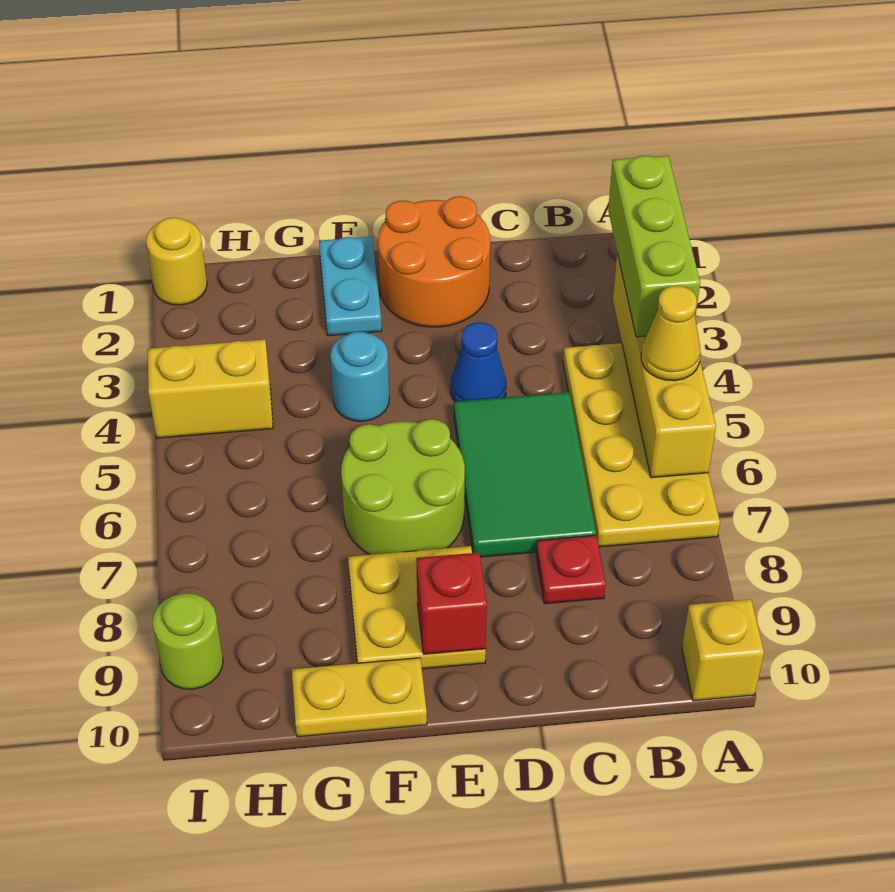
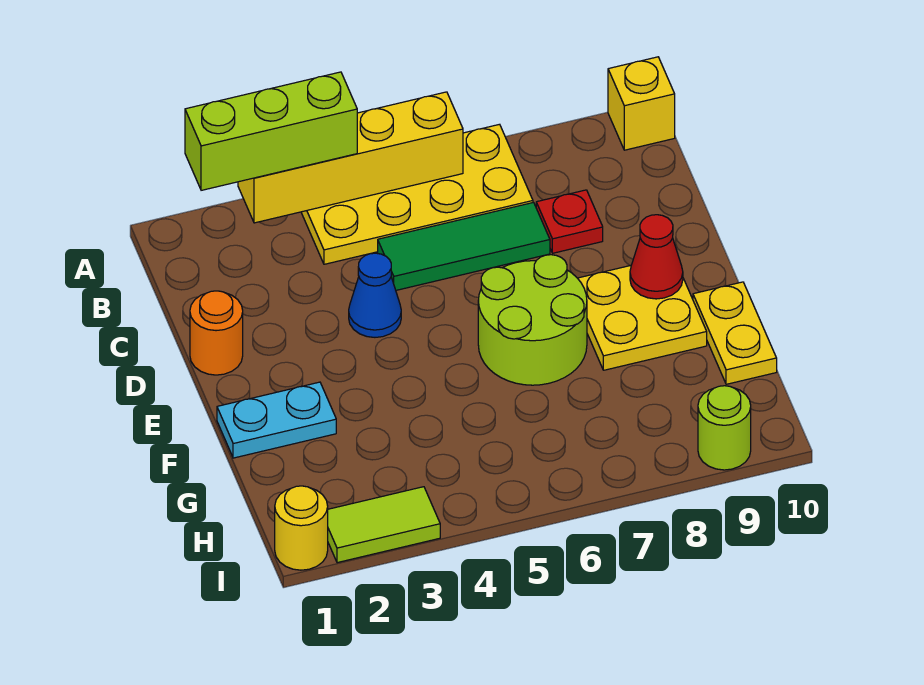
yellow 1x1 cone [641,286,701,381] -> none
green 2x3 tile [454,392,596,557] -> green 1x3 tile [378,202,550,290]
orange 2x2 round brick [378,196,490,327] -> orange 1x1 round brick [190,291,243,375]
red 1x1 brick [416,553,487,654] -> red 1x1 cone [630,215,683,299]
cyan 1x1 round brick [330,332,389,421] -> none
yellow 1x2 brick [148,340,273,438] -> none
none -> lime 1x2 tile [328,487,440,563]

